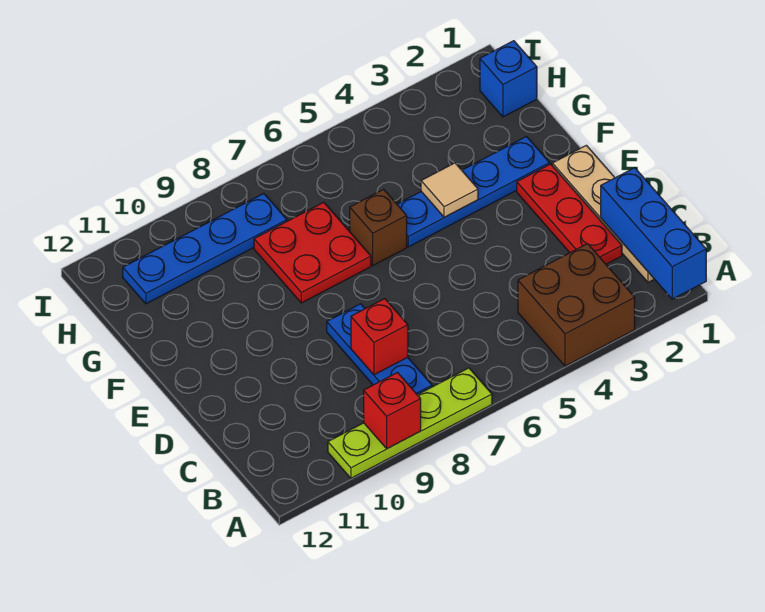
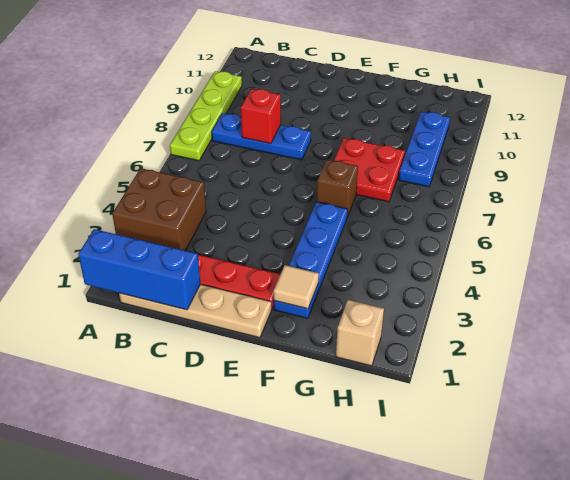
red 1x1 brick [364,373,421,449] -> none
tan 1x1 tile [421,163,478,217] -> tan 1x1 tile moved to [274,265,319,309]
blue 1x1 brick [480,41,537,117] -> tan 1x1 brick [336,300,384,366]
blue 1x4 plate [123,194,287,304] -> blue 1x3 plate [399,112,450,187]

